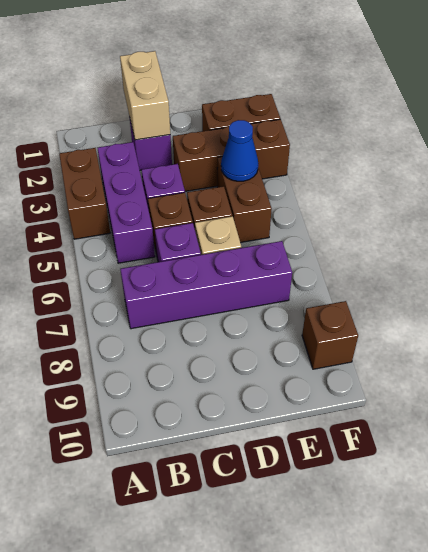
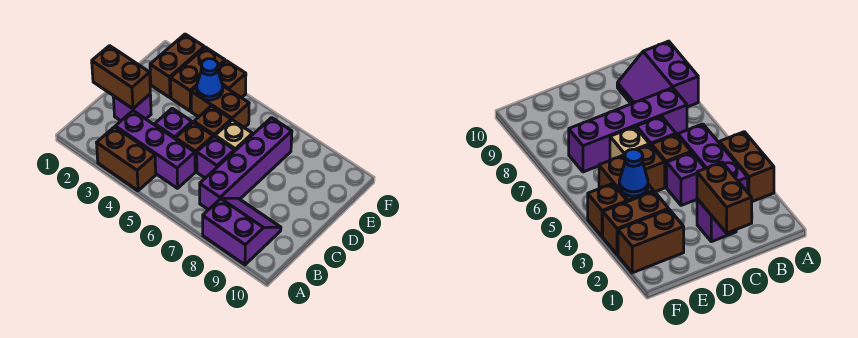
none -> purple 2x2 slope [203,198,281,265]
tan 1x2 brick [120,51,170,140] -> brown 1x2 brick [92,46,150,109]
brown 1x3 brick [173,119,290,191] -> brown 1x2 brick [171,47,225,111]
brown 1x1 brick [302,301,358,369] -> brown 1x1 brick moved to [218,61,246,98]

